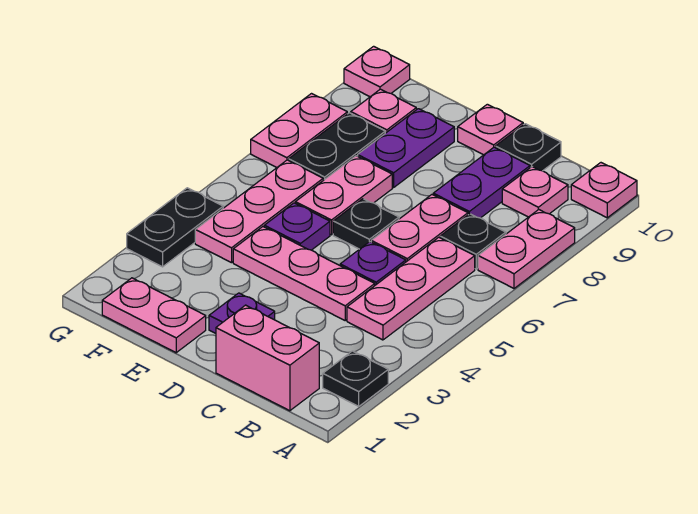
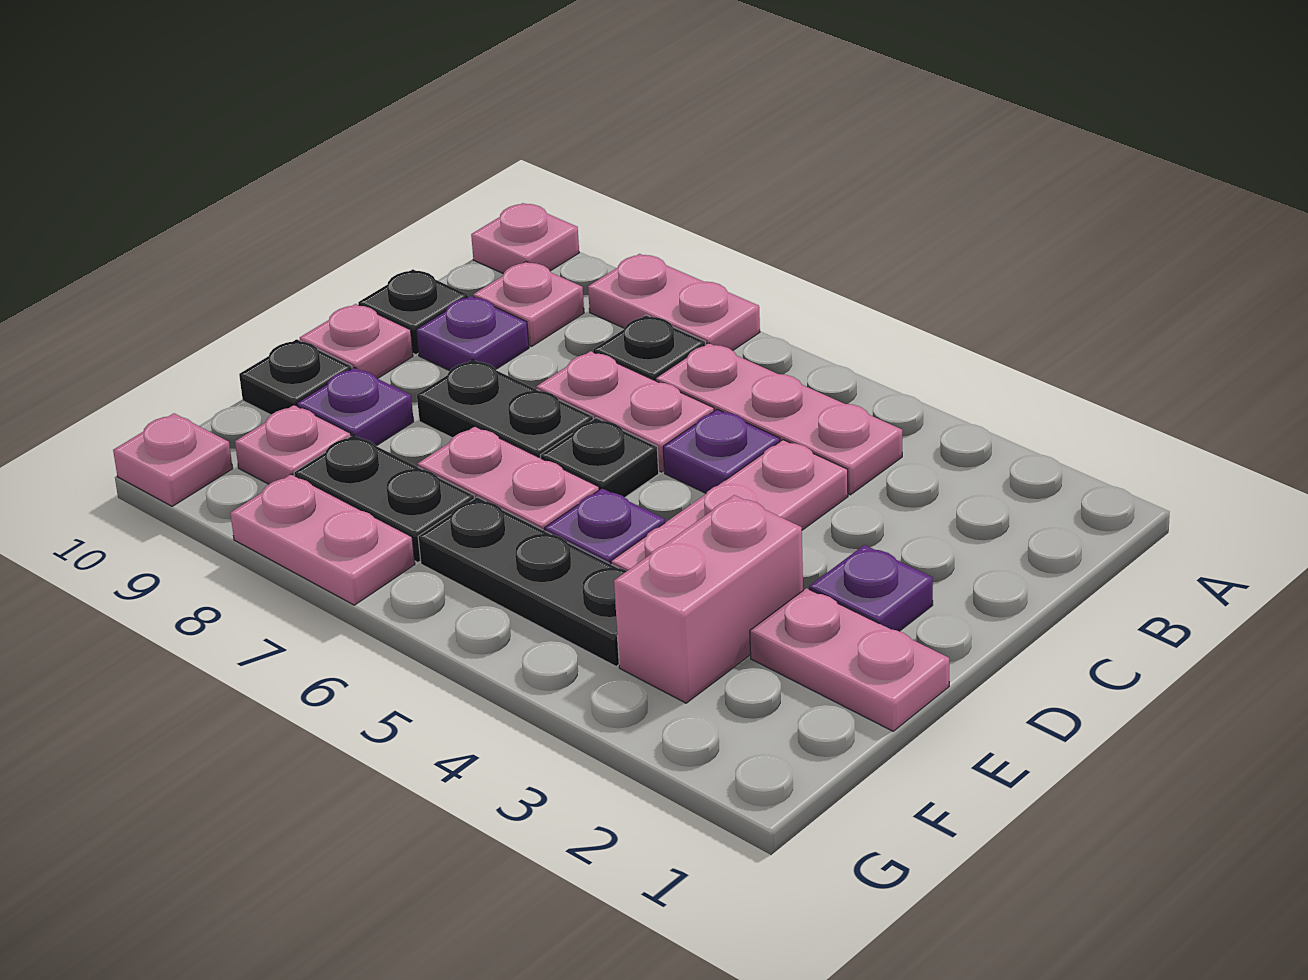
black 1x1 plate [323,351,388,406] -> black 1x1 plate moved to [239,339,352,415]
pink 1x2 brick [216,305,319,411] -> pink 1x2 brick moved to [614,495,803,703]
purple 1x2 plate [433,147,530,218] -> purple 1x1 plate [416,296,529,371]
pink 1x2 plate [102,278,206,353] -> pink 1x2 plate turned to [750,588,949,731]
purple 1x2 plate [358,109,454,188] -> purple 1x1 plate [297,368,414,446]
pink 1x3 plate [195,160,323,263] -> black 1x3 plate [418,497,626,666]
black 1x2 plate [127,188,223,267] -> black 1x2 plate moved to [417,359,593,458]

